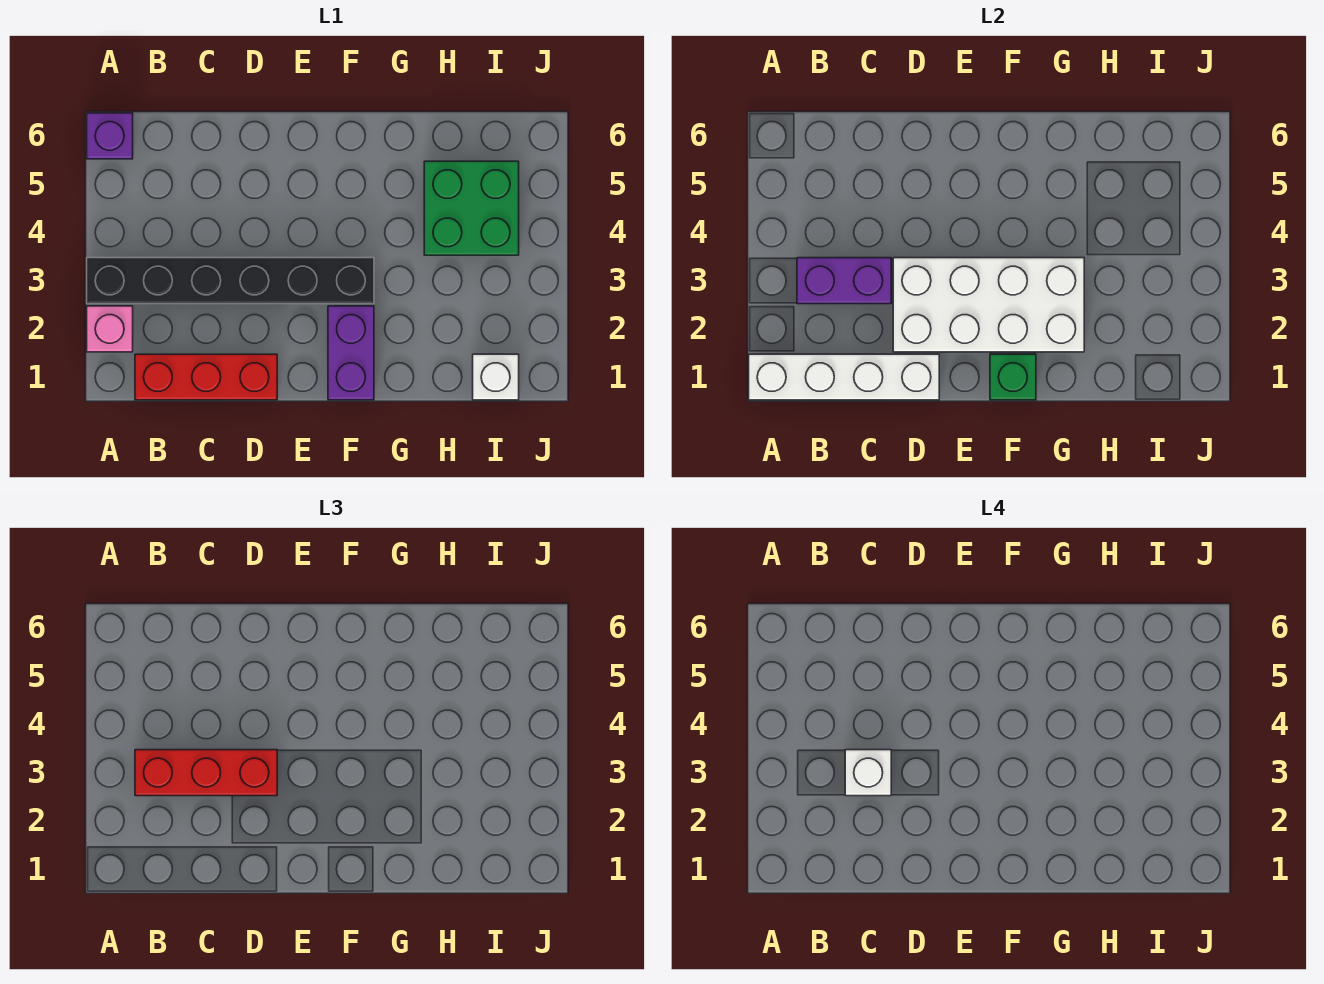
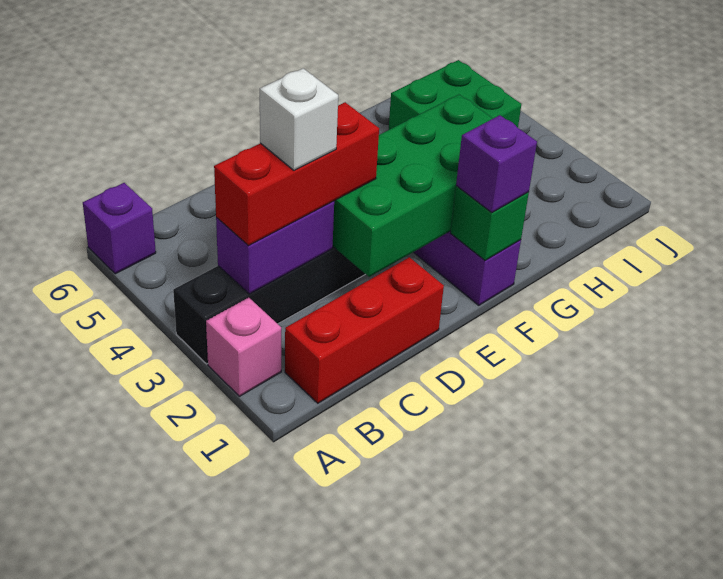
white 1x4 brick [749,354,939,400] -> none
white 2x4 brick [893,258,1084,352] -> green 2x4 brick [333,95,493,277]
none -> purple 1x1 brick [456,115,537,213]
white 1x1 brick [473,354,519,400] -> none

